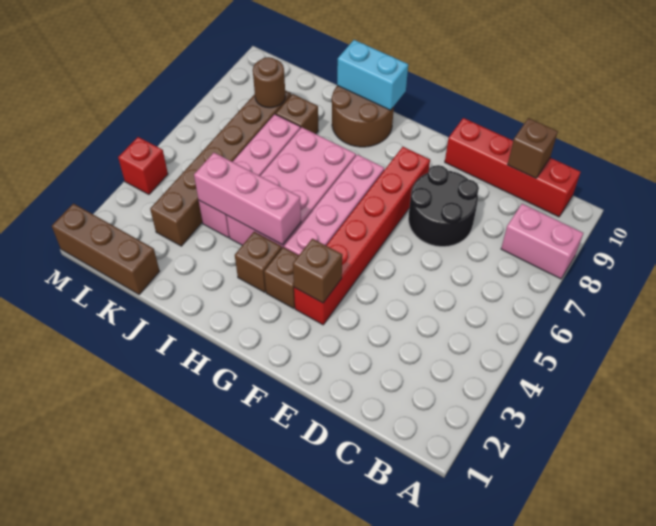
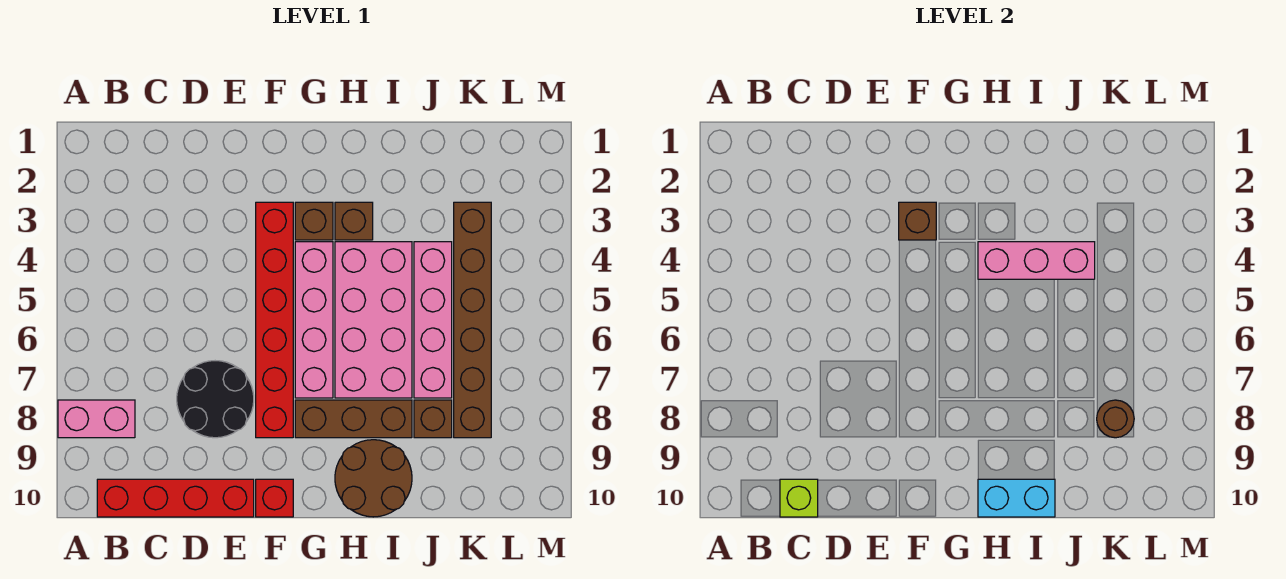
brown 1x1 brick [508,118,558,178] -> lime 1x1 brick [780,479,818,517]
brown 1x3 brick [52,204,160,295] -> brown 1x3 brick moved to [295,400,412,438]
red 1x1 brick [118,137,168,194] -> red 1x1 brick moved to [256,479,293,517]

